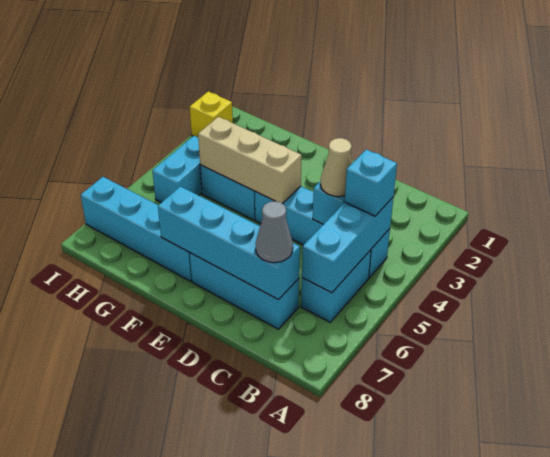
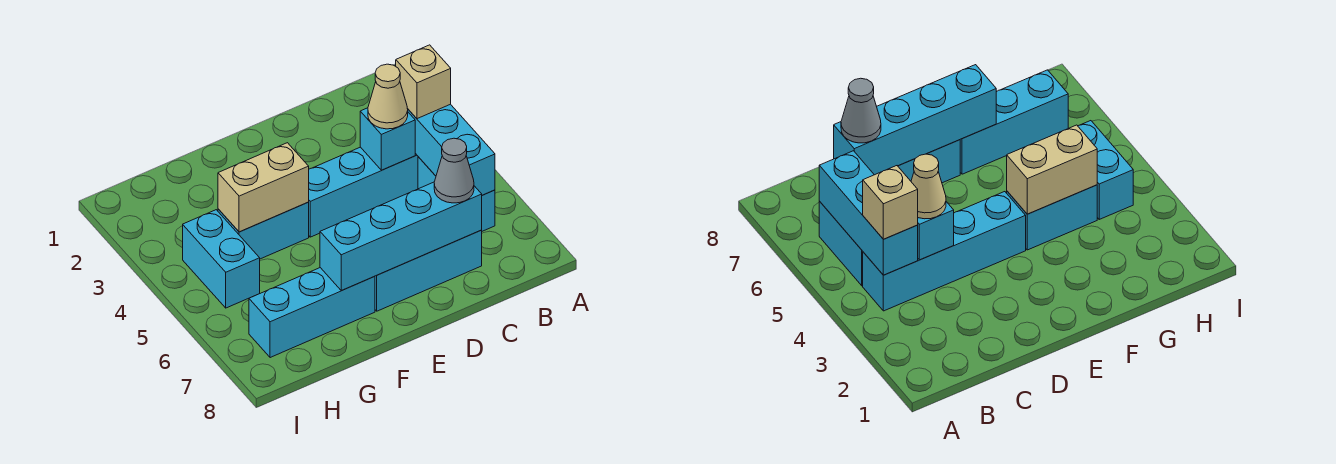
cyan 1x1 brick [345,150,397,216] -> tan 1x1 brick [396,45,451,119]
tan 1x3 brick [198,117,302,204] -> tan 1x2 brick [218,143,309,232]
cyan 1x4 brick [81,177,192,281] -> cyan 1x3 brick [249,268,375,358]
yellow 1x1 brick [190,91,233,137] -> none

